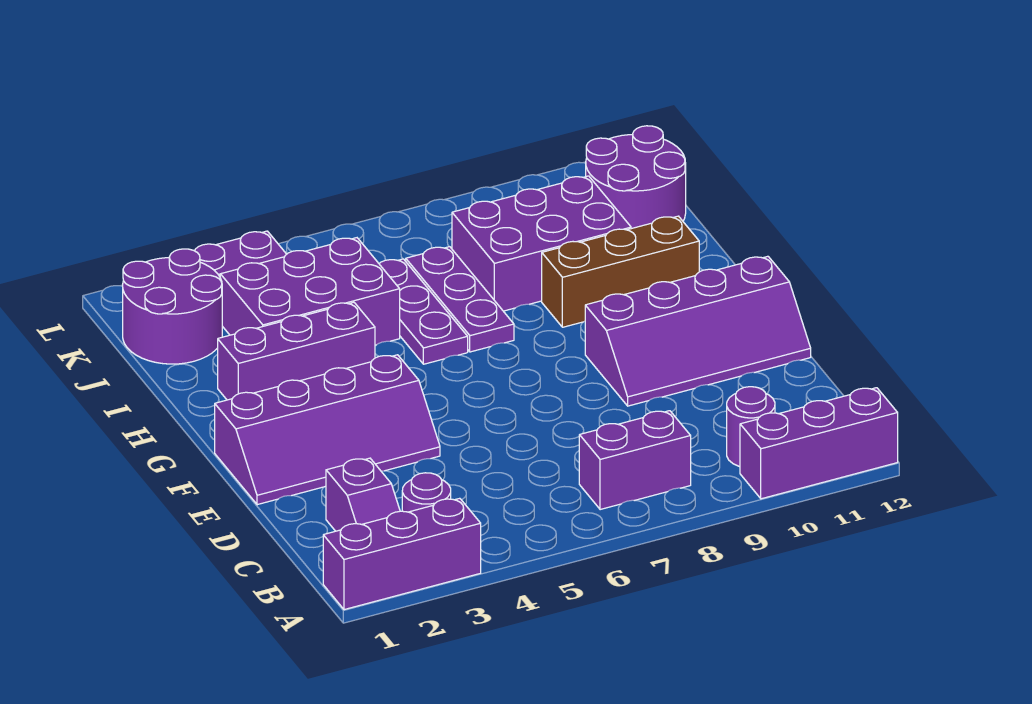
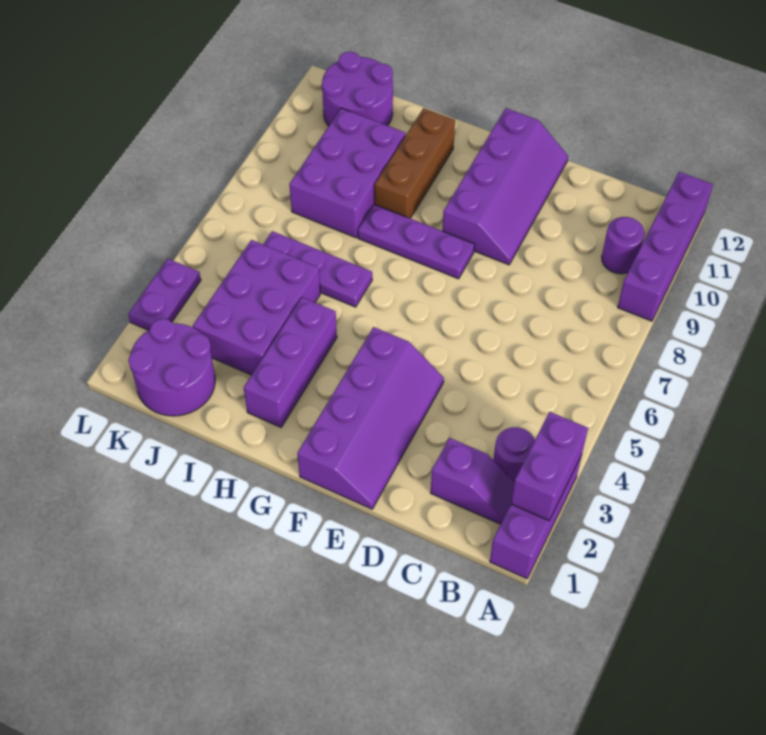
purple 1x3 brick [740,388,898,499] -> purple 1x4 brick [618,172,713,321]
purple 1x2 brick [579,411,691,510] -> purple 1x2 brick moved to [511,412,588,520]
purple 1x3 plate [406,247,514,352] -> purple 1x3 plate moved to [358,204,475,279]

